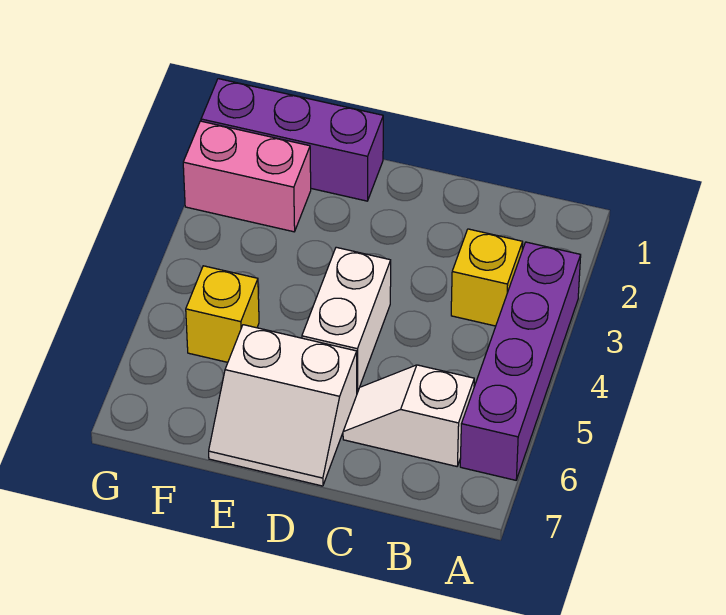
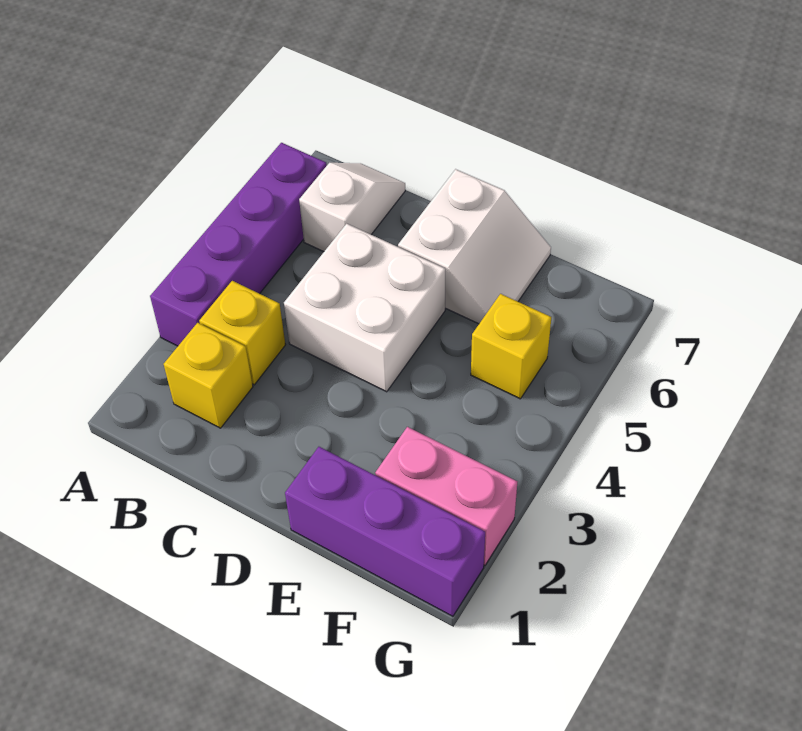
none -> yellow 1x1 brick [164,323,253,428]
white 1x2 slope [343,365,474,466] -> white 1x2 slope turned to [299,163,405,252]
white 1x2 brick [302,247,391,393] -> white 2x2 brick [284,224,445,392]
white 2x2 slope [209,325,357,486] -> white 2x2 slope turned to [398,169,551,324]

